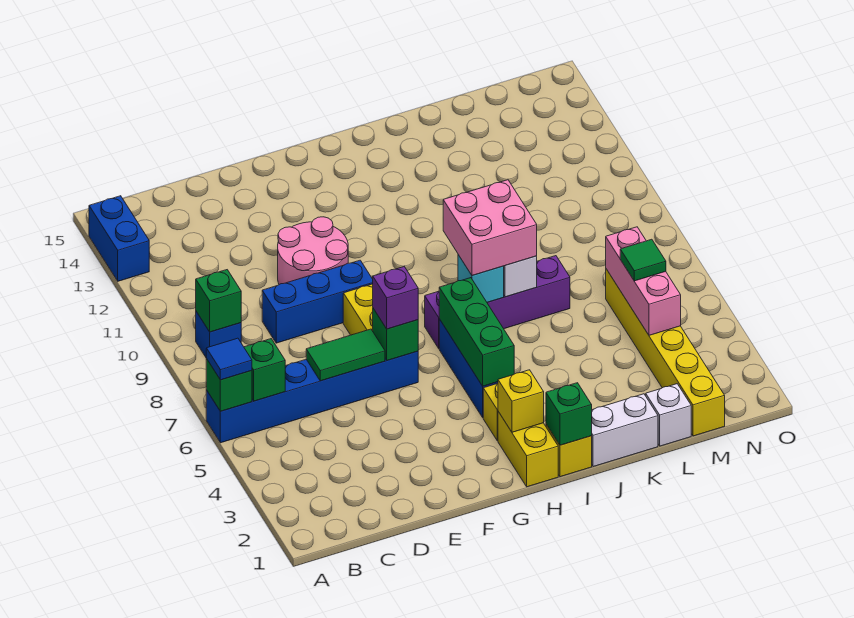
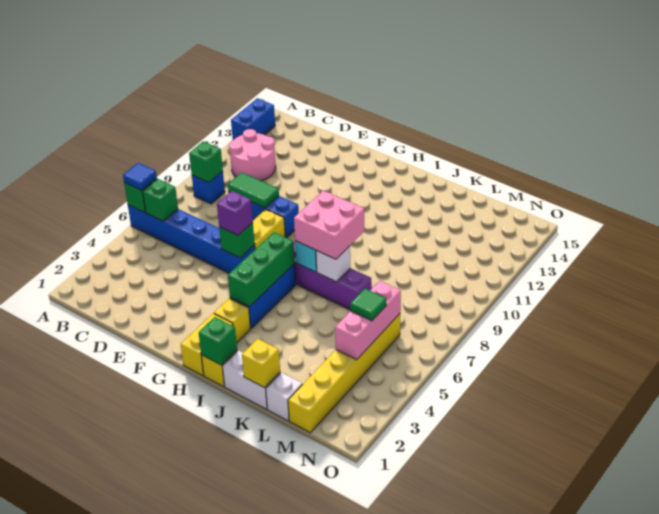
green 1x2 tile [306,329,385,381] -> green 1x2 tile moved to [228,172,279,208]
pink 2x2 round brick [278,217,348,284] -> pink 2x2 round brick moved to [229,129,276,181]
yellow 1x1 brick [498,370,544,432] -> yellow 1x1 brick moved to [242,339,280,388]

